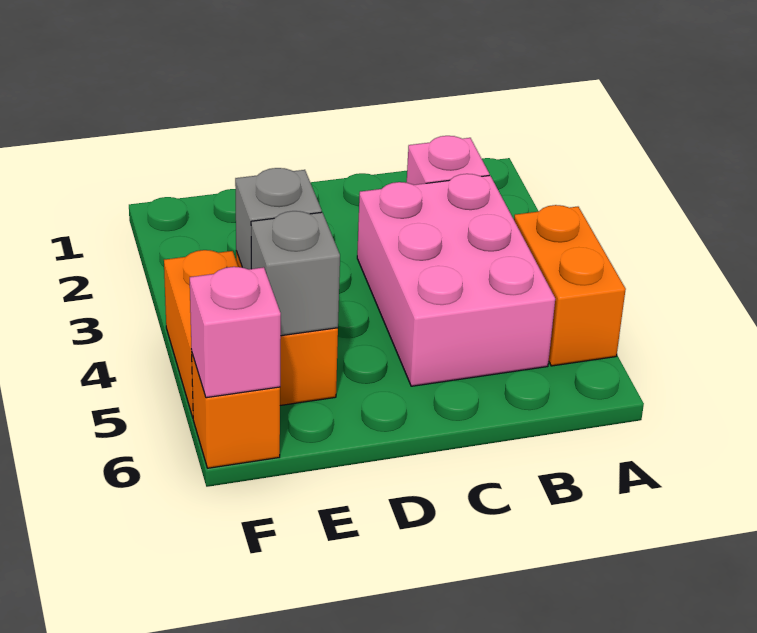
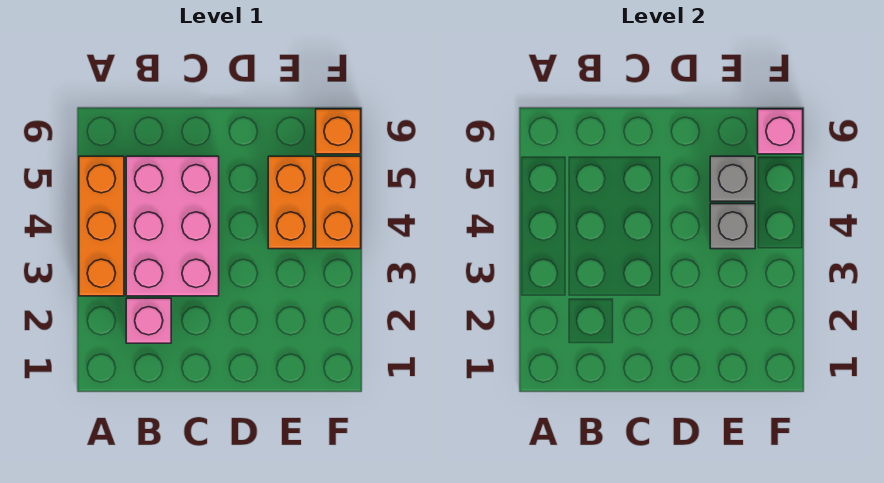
orange 1x2 brick [514,205,626,366] -> orange 1x3 brick [79,156,124,296]

